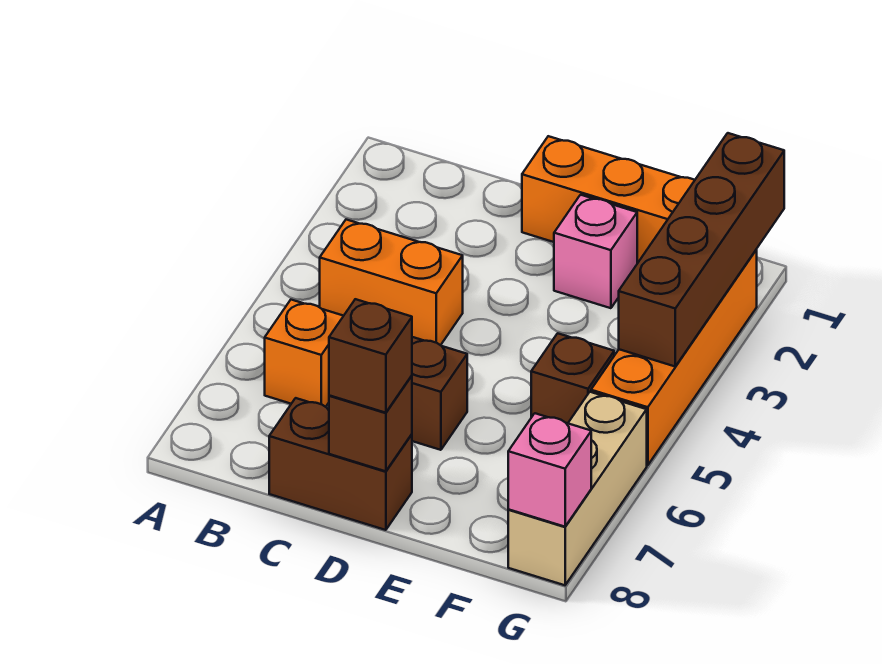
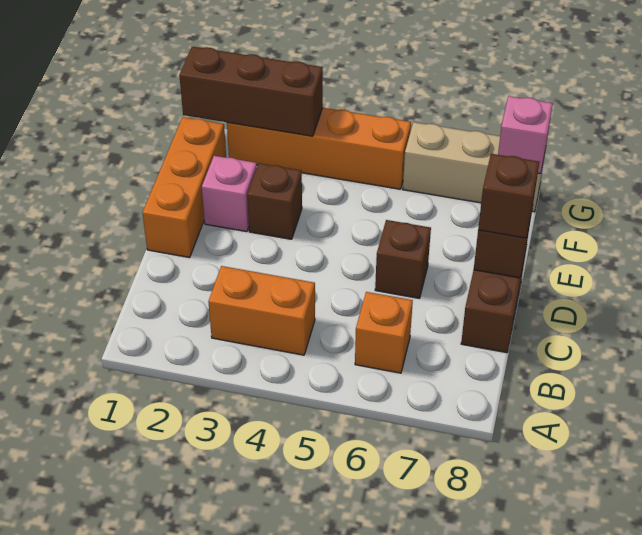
orange 1x2 brick [320,220,463,345] -> orange 1x2 brick turned to [208,266,315,355]
brown 1x1 brick [531,333,614,423] -> brown 1x1 brick moved to [247,163,302,239]
brown 1x4 brick [619,133,784,366] -> brown 1x3 brick [179,47,323,136]

